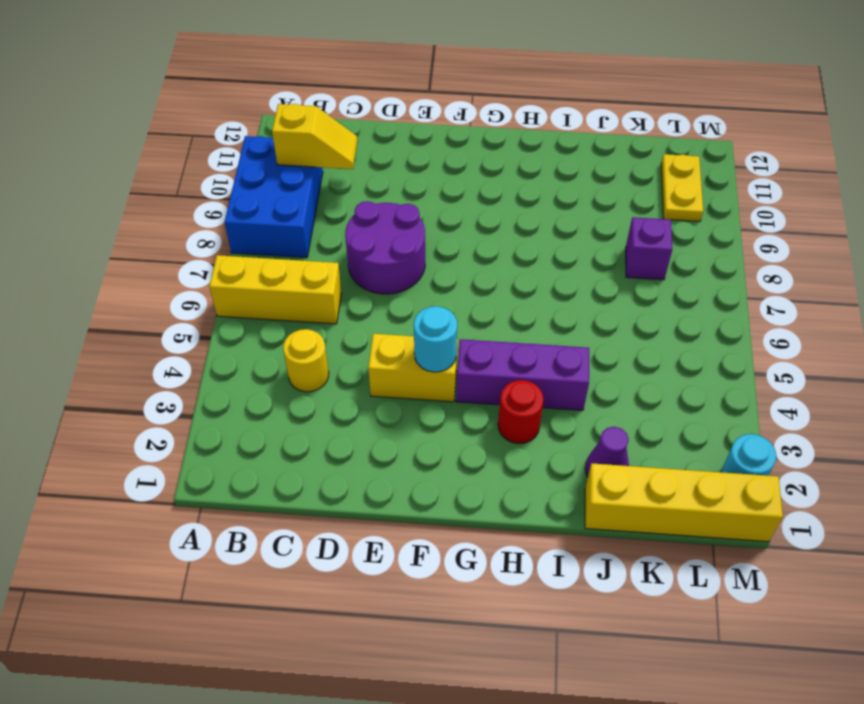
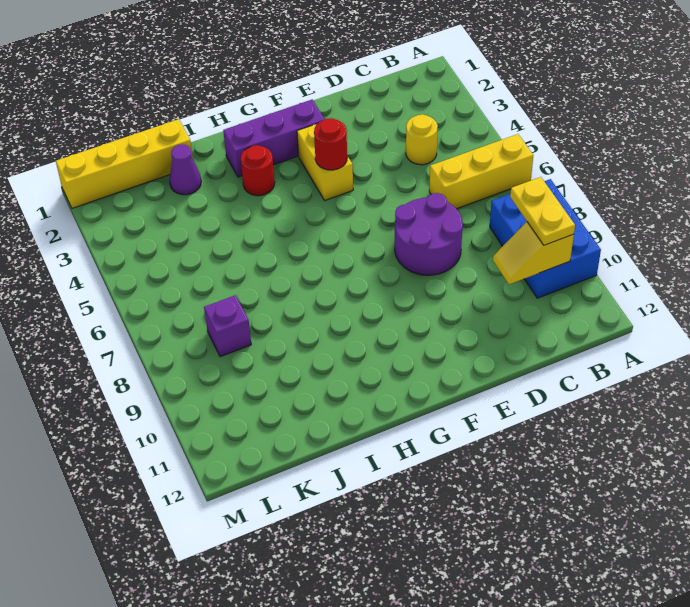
yellow 1x2 brick [368,334,458,402] -> yellow 1x2 brick turned to [297,124,353,200]
cyan 1x1 round brick [414,306,457,372] -> red 1x1 round brick [314,118,347,170]
purple 1x3 brick [456,339,589,410] -> purple 1x3 brick moved to [223,100,325,177]
yellow 1x2 plate [661,154,703,221] -> yellow 1x2 plate moved to [510,177,575,245]
cyan 1x1 round brick [721,434,776,476] -> none

